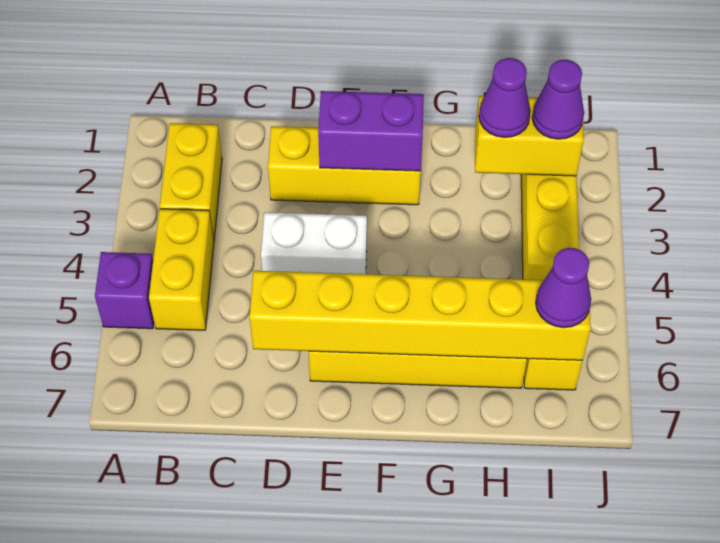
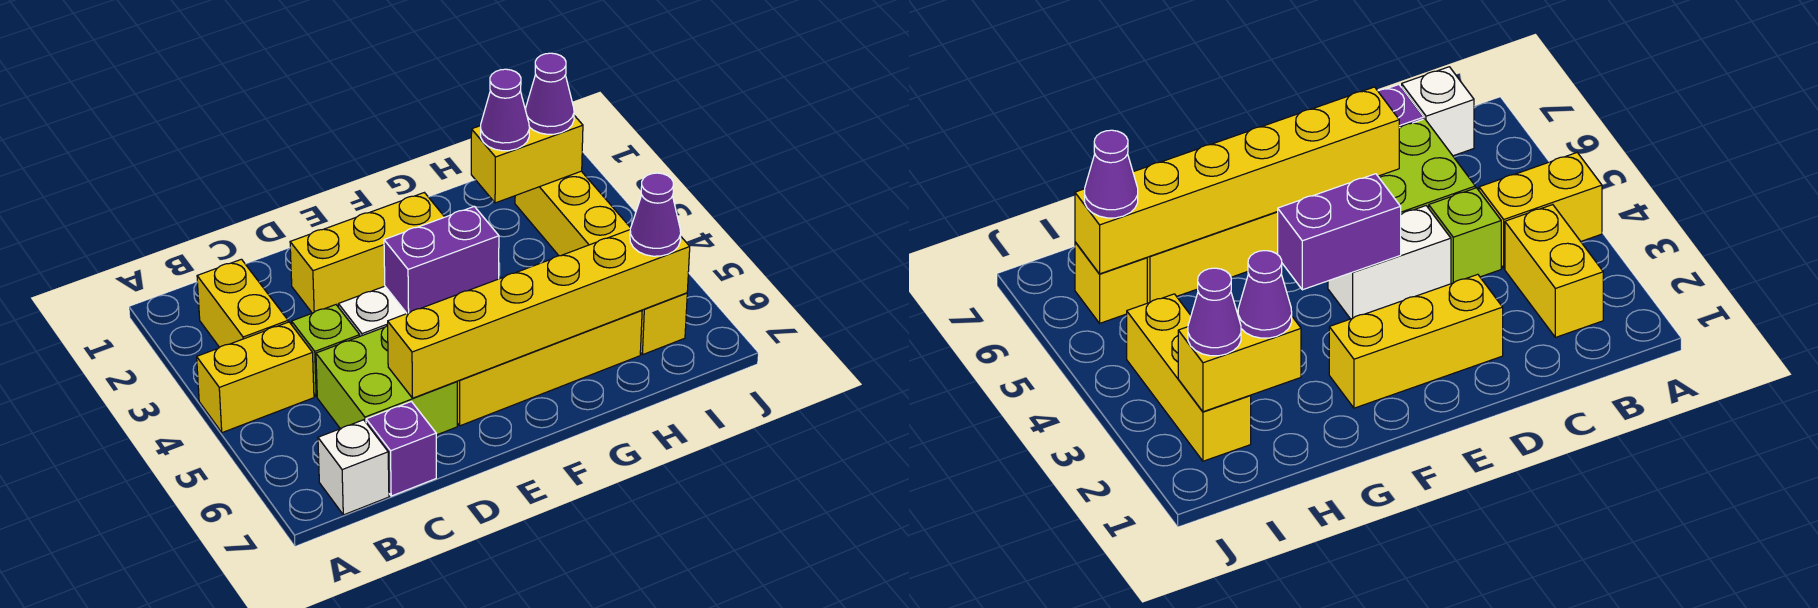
purple 1x1 brick [95,252,154,329] -> purple 1x1 brick moved to [366,401,436,496]
yellow 1x2 brick [149,209,214,330] -> yellow 1x2 brick turned to [197,322,314,433]
none -> white 1x1 brick [318,420,389,515]
none -> lime 1x1 brick [292,305,360,397]
none -> lime 2x2 brick [316,325,457,435]
purple 1x2 brick [318,91,424,171] -> purple 1x2 brick moved to [384,206,499,313]

